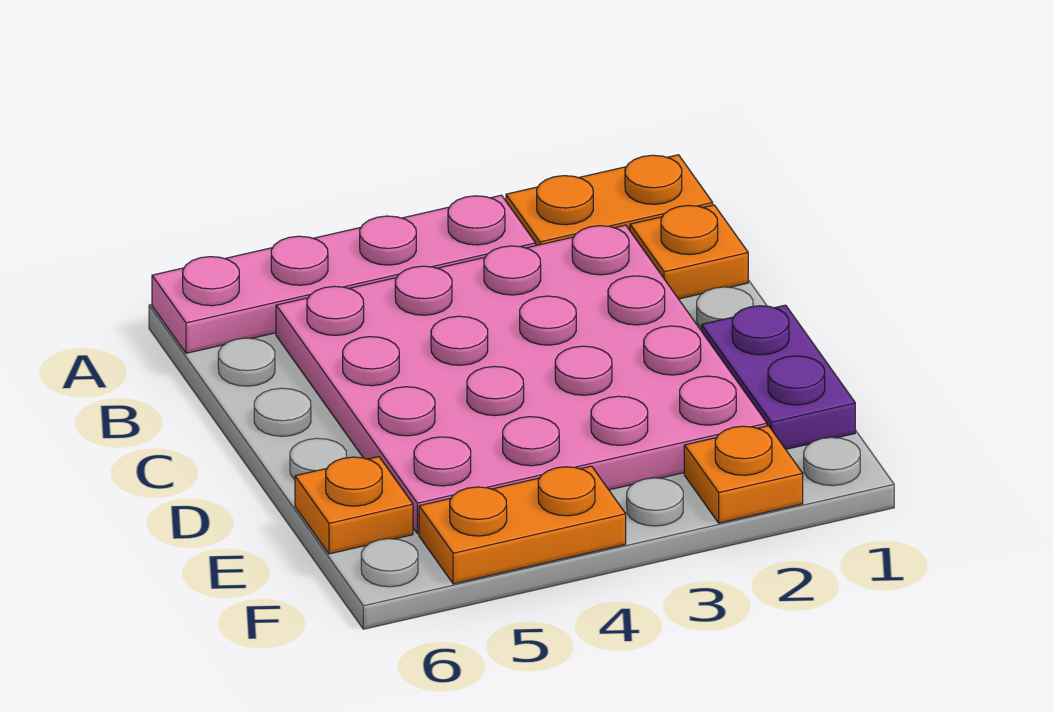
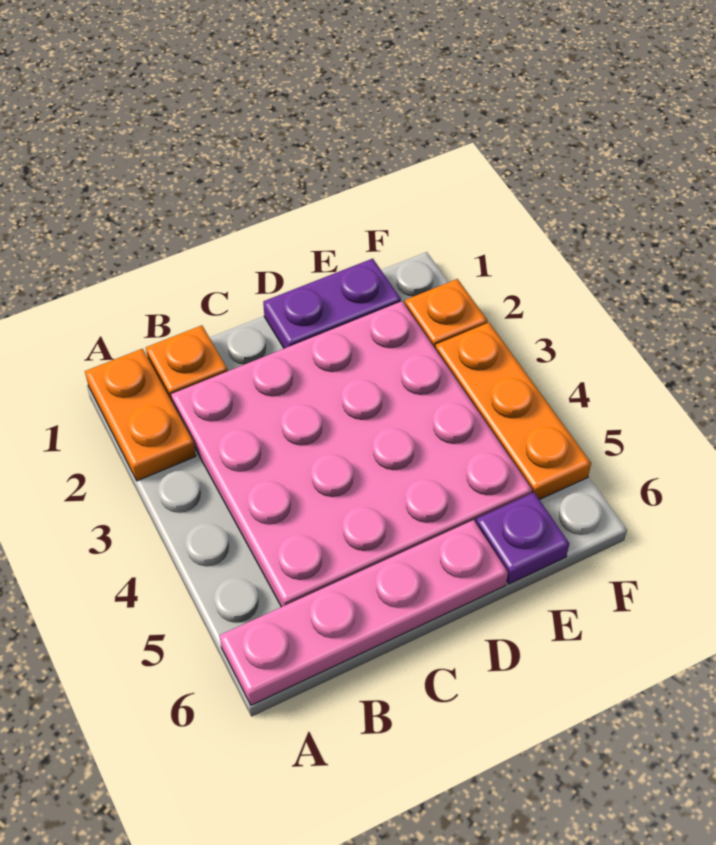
pink 1x4 plate [152,195,536,353] -> pink 1x4 plate turned to [219,520,508,705]
orange 1x1 plate [295,457,413,554] -> purple 1x1 plate [476,493,569,584]
orange 1x2 plate [419,466,626,584] -> orange 1x3 plate [435,323,591,500]

